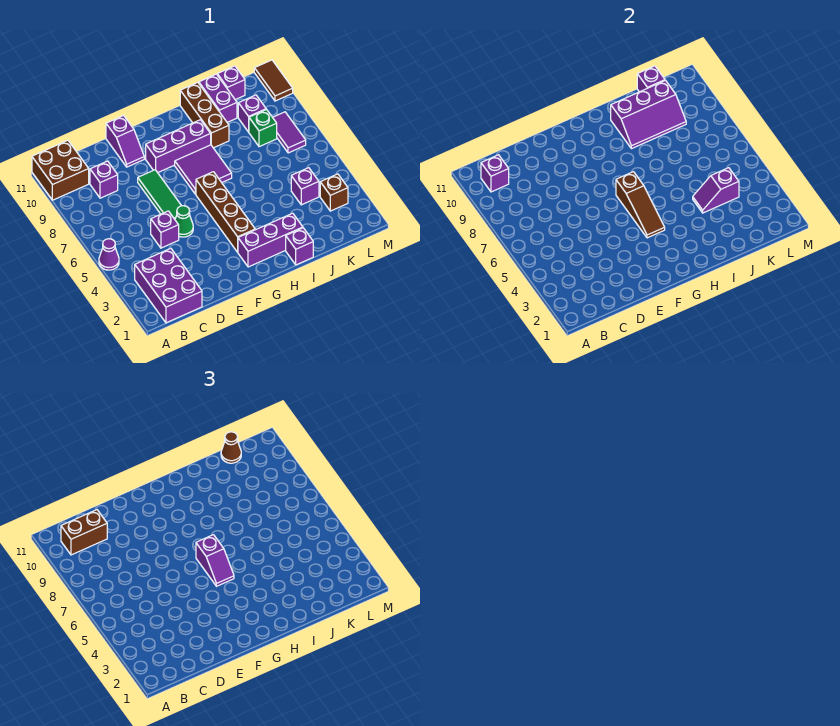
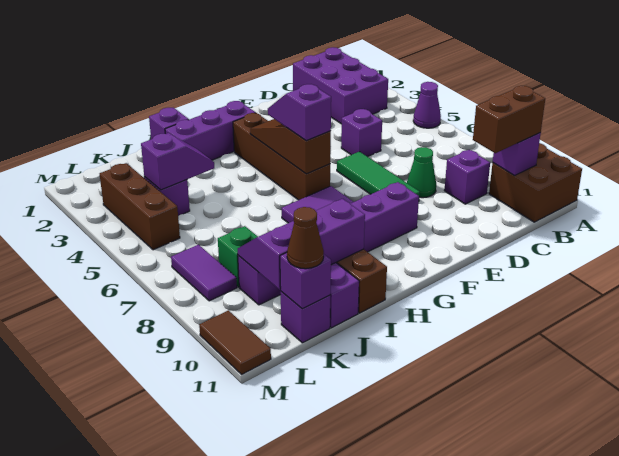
green 1x1 cone [175,206,193,237] -> green 1x1 cone moved to [407,147,436,198]
purple 1x2 slope [106,115,144,167] -> none
brown 1x1 brick [320,174,348,211] -> brown 1x3 brick [100,163,180,250]

